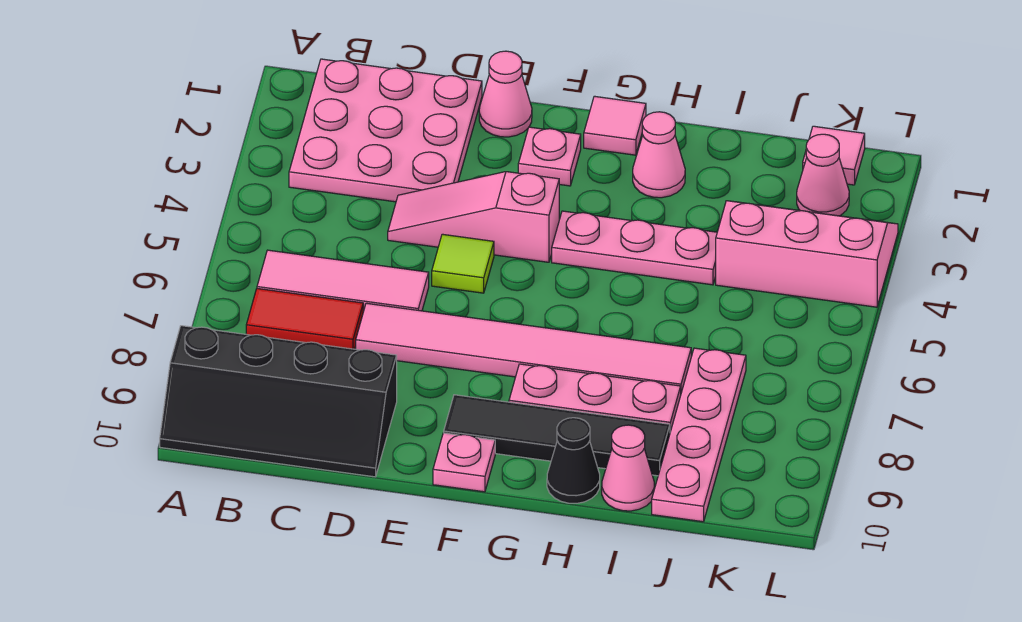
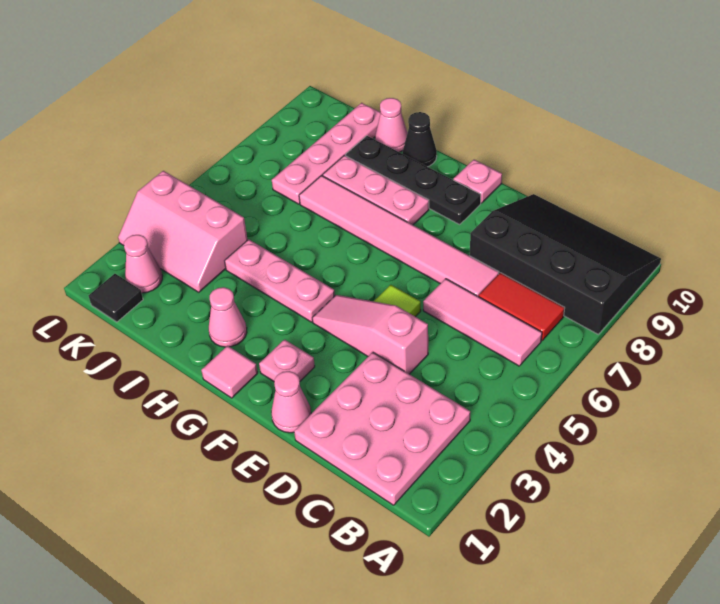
black 2x4 slope [160,326,397,477] -> black 3x4 slope [470,194,661,334]
pink 1x3 slope [388,172,559,262] -> pink 1x3 slope turned to [312,295,428,374]
black 1x4 tile [444,395,670,476] -> black 1x4 plate [346,136,481,224]
pink 1x1 tile [803,126,865,185] -> black 1x1 tile [88,274,143,322]

